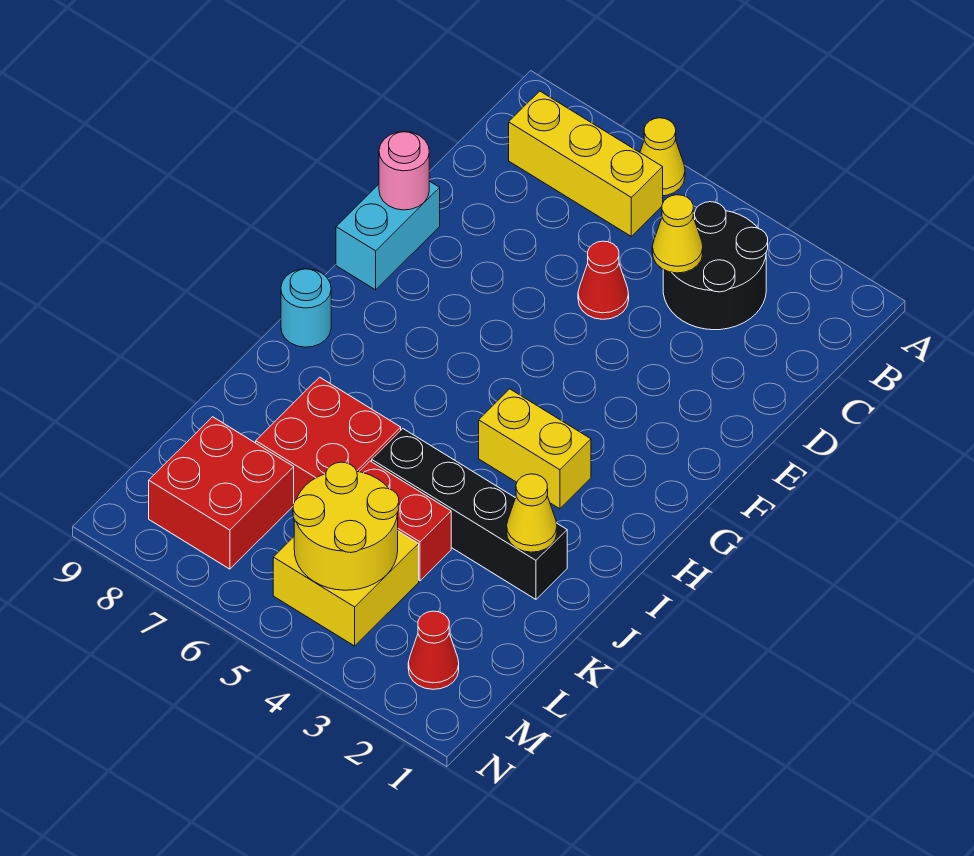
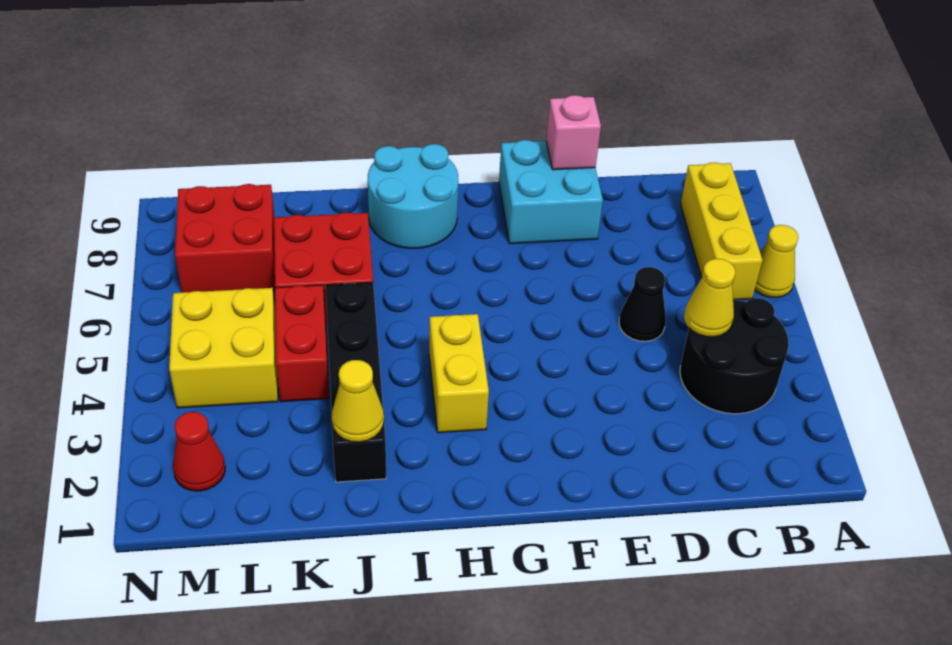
red 1x1 cone [578,241,629,319] -> black 1x1 cone [619,267,666,341]
cyan 1x2 brick [336,181,440,290] -> cyan 2x2 brick [499,140,603,244]
pink 1x1 round brick [379,132,429,210] -> pink 1x1 brick [546,95,601,170]
cyan 1x1 round brick [281,269,331,347] -> cyan 2x2 round brick [368,144,458,248]
yellow 2x2 round brick [293,462,399,590] -> none

